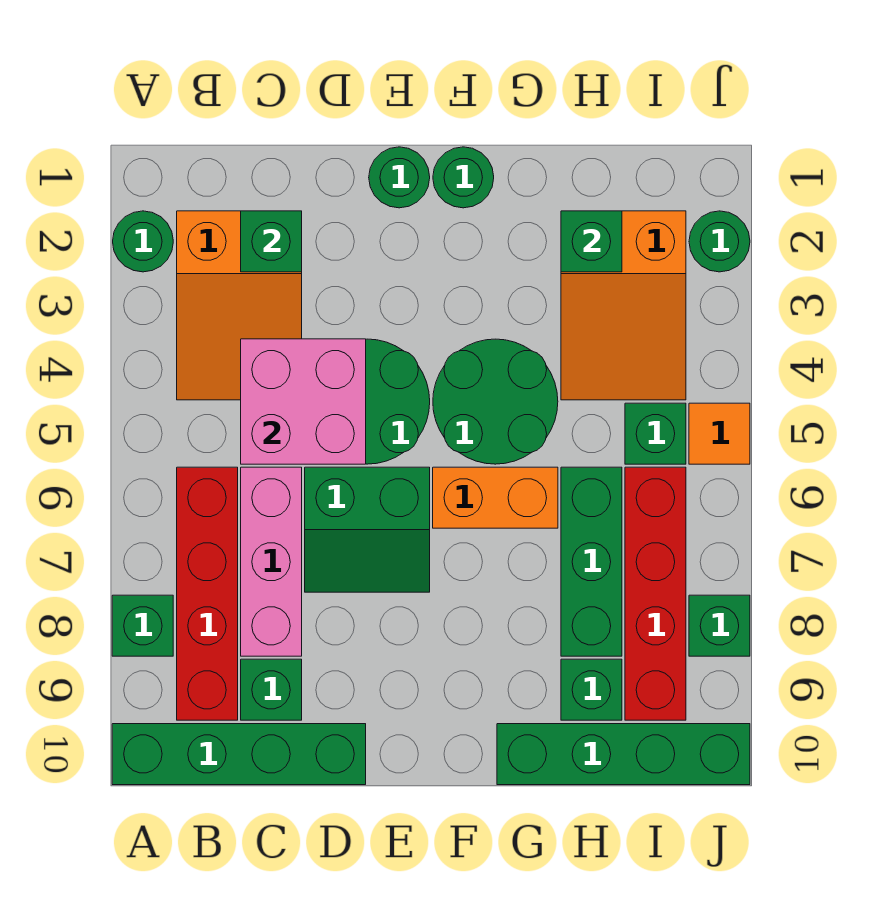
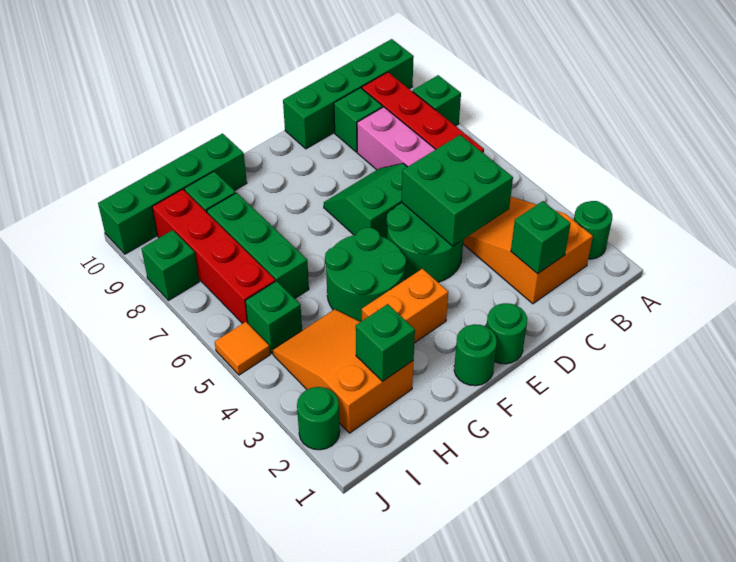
pink 2x2 brick [241,339,366,464] -> green 2x2 brick [402,135,513,246]
orange 1x2 brick [433,467,558,528] -> orange 1x2 brick moved to [362,269,448,343]

